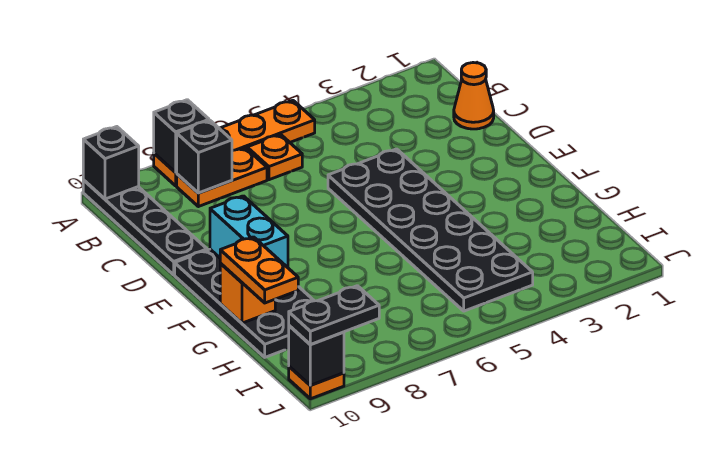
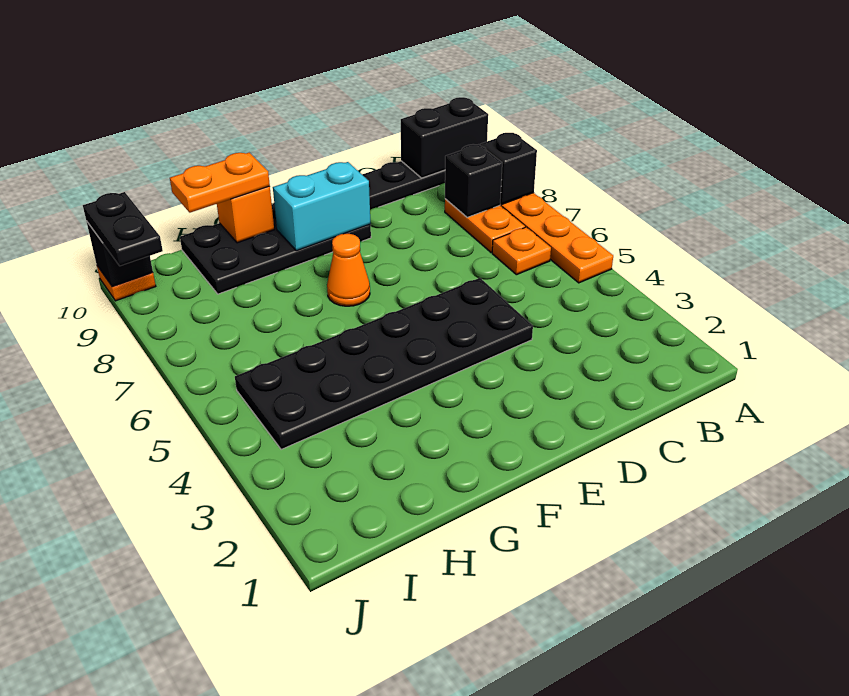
black 1x1 brick [83,127,139,199] -> black 1x2 brick [401,97,488,178]
orange 1x1 cone [454,63,494,129] -> orange 1x1 cone moved to [327,233,370,306]

